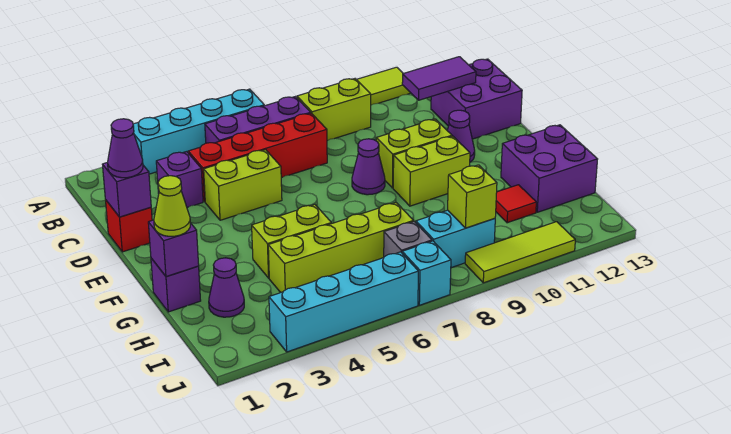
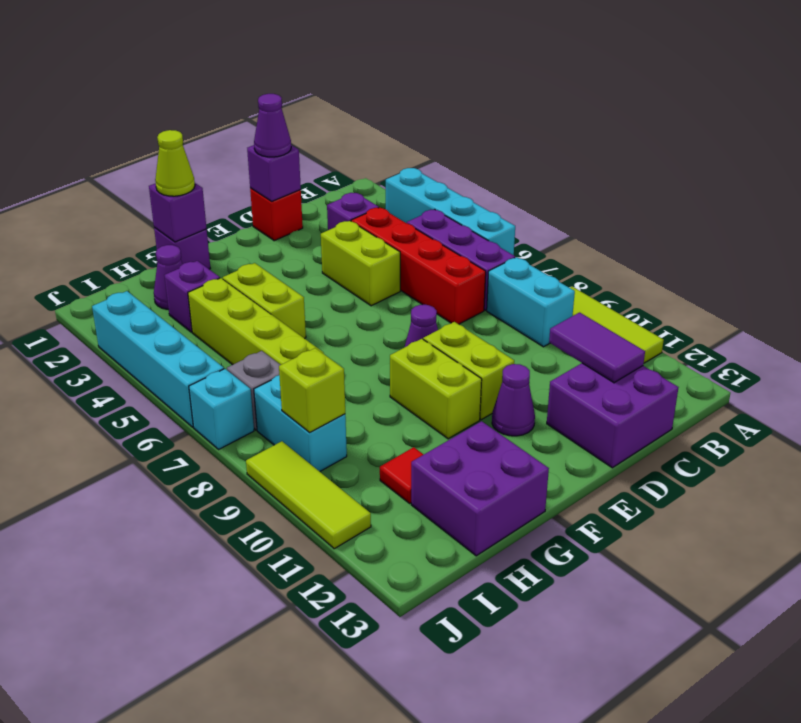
lime 1x2 brick [297,79,371,141] -> cyan 1x2 brick [487,257,575,347]
none -> purple 1x1 brick [164,261,220,332]

